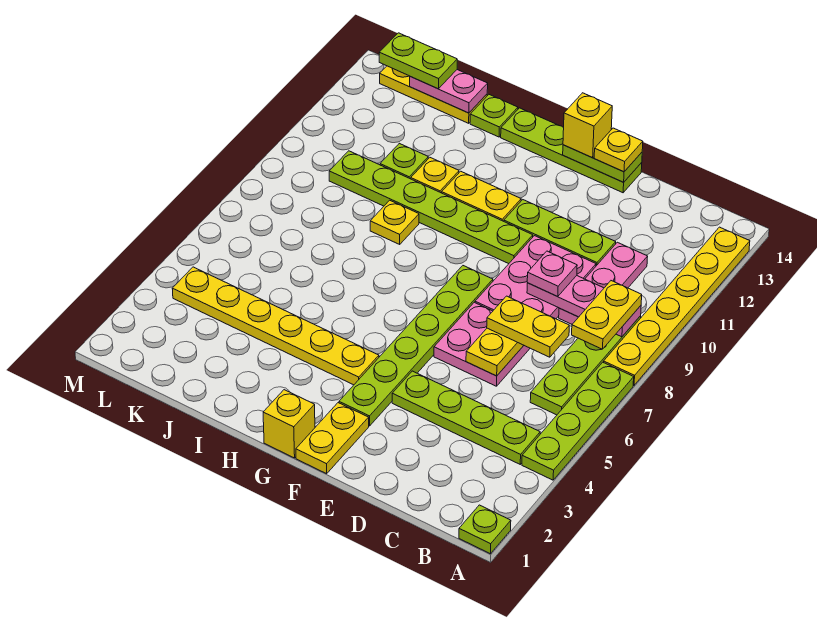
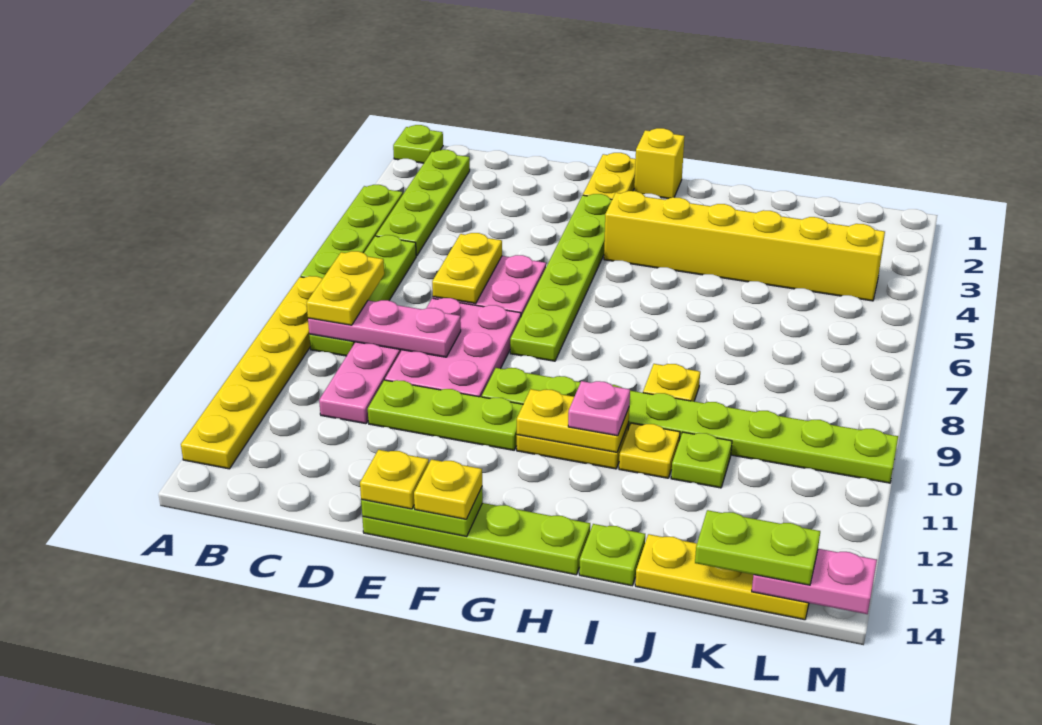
lime 1x4 plate [392,371,540,464] -> lime 1x4 plate turned to [376,150,470,256]
yellow 1x2 plate [487,296,569,357] -> yellow 1x2 plate moved to [517,389,629,452]
pink 1x1 plate [527,251,577,297] -> pink 1x1 plate moved to [568,381,630,436]
lime 1x6 plate [329,151,533,264] -> lime 1x8 plate [482,368,898,483]
yellow 1x1 brick [563,93,612,158] -> yellow 1x1 plate [414,459,482,519]
yellow 1x6 plate [172,267,379,385] -> yellow 1x6 brick [604,191,885,301]
pink 1x2 plate [410,70,488,113] -> pink 1x2 plate moved to [752,549,877,614]

